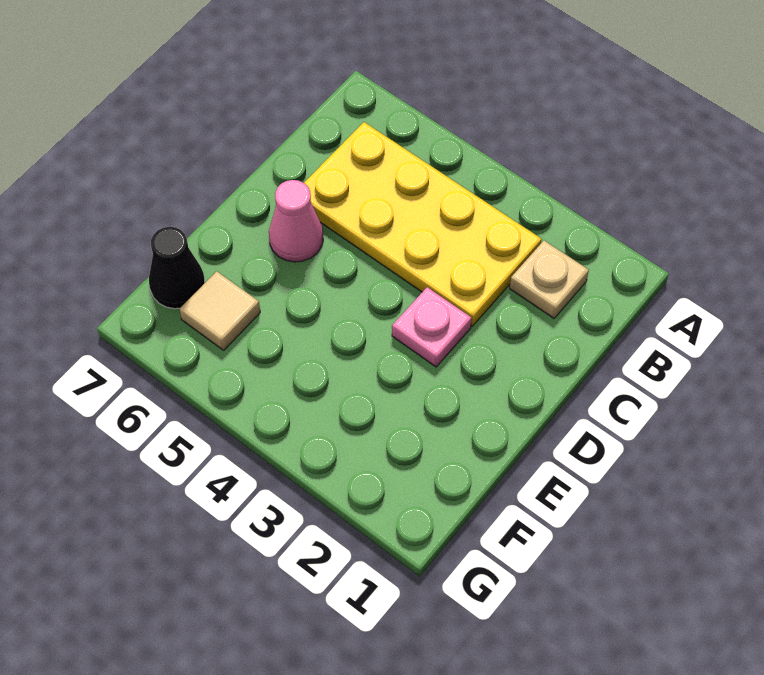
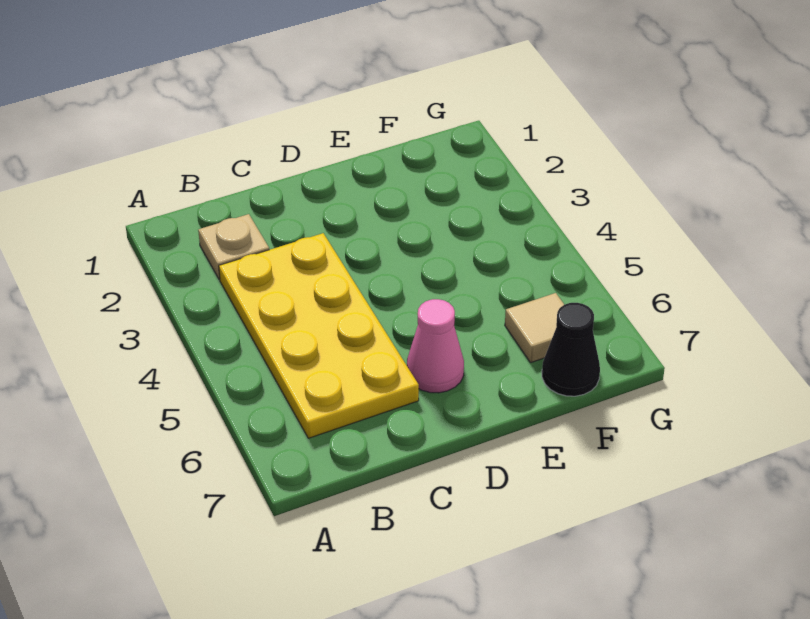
pink 1x1 plate [392,287,471,367] -> none

